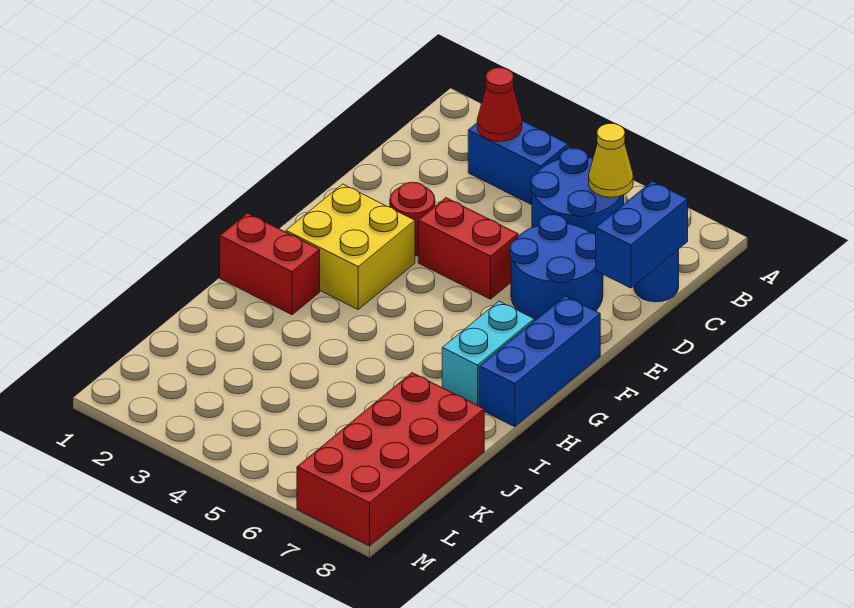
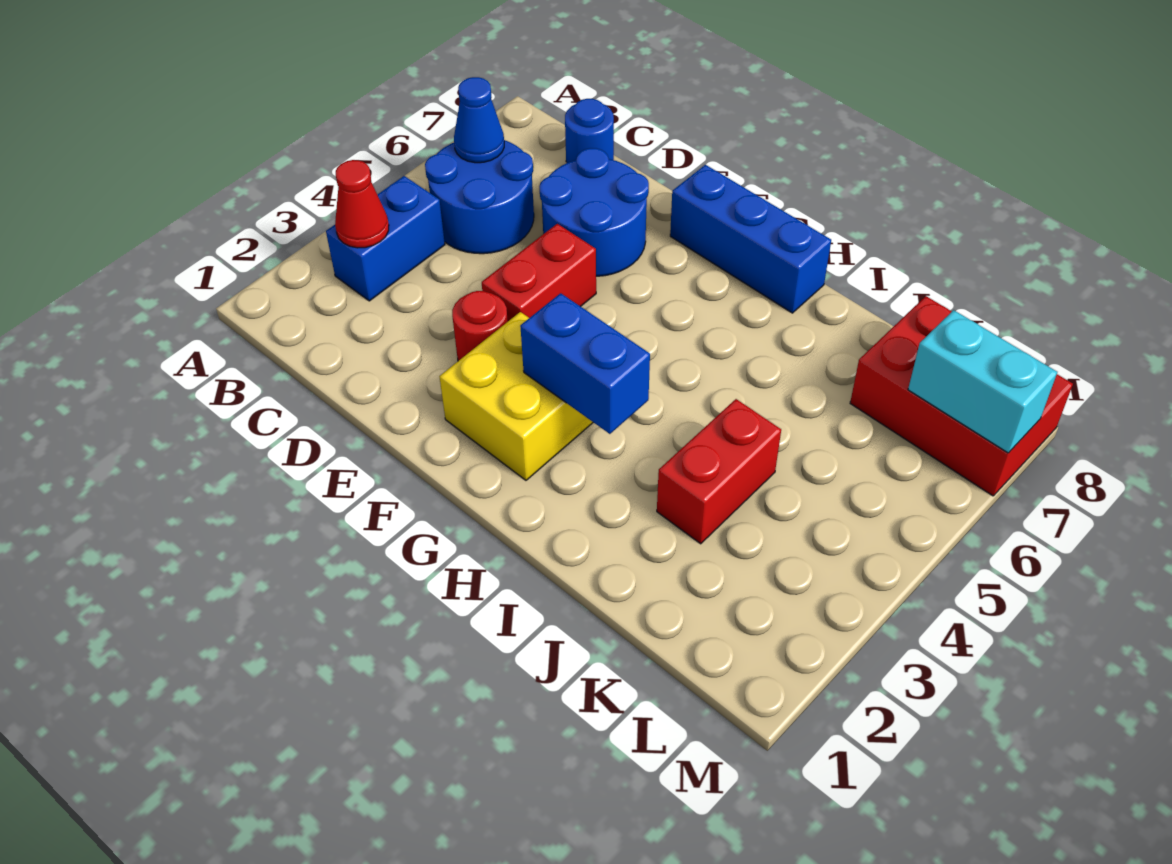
yellow 1x1 cone [589,123,633,197] -> blue 1x1 cone [454,77,504,163]
blue 1x2 brick [596,181,688,288] -> blue 1x2 brick moved to [520,293,650,434]
cyan 1x2 brick [442,301,534,406] -> cyan 1x2 brick moved to [908,310,1057,453]
red 1x2 brick [220,213,320,315] -> red 1x2 brick moved to [657,399,781,544]
red 2x4 brick [297,373,484,546] -> red 2x3 brick [850,296,1073,496]

